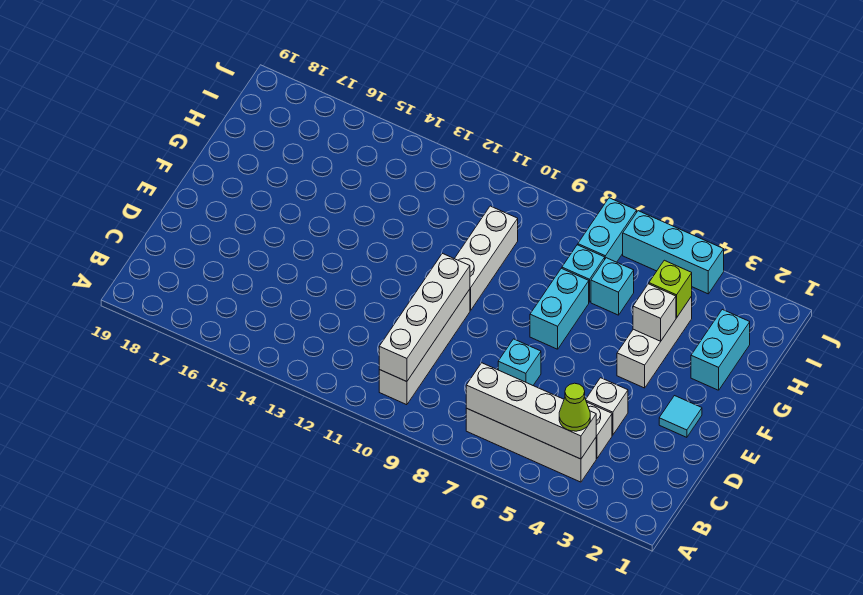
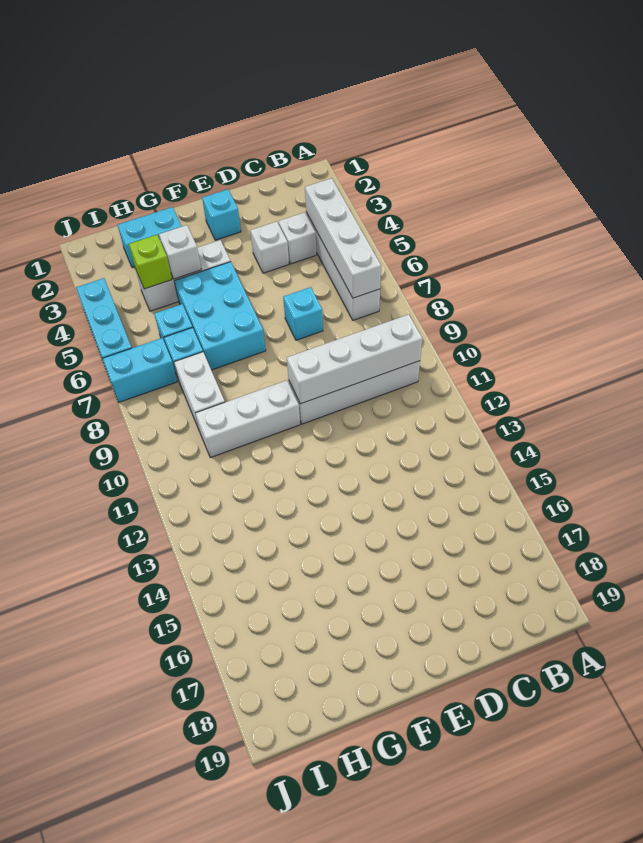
lime 1x1 cone [559,383,590,431] -> none
cyan 1x1 tile [659,396,702,437] -> cyan 1x1 brick [202,189,241,240]
cyan 1x2 brick [530,268,589,349] -> cyan 2x3 brick [174,262,266,370]
none -> white 1x2 brick [174,352,225,429]

